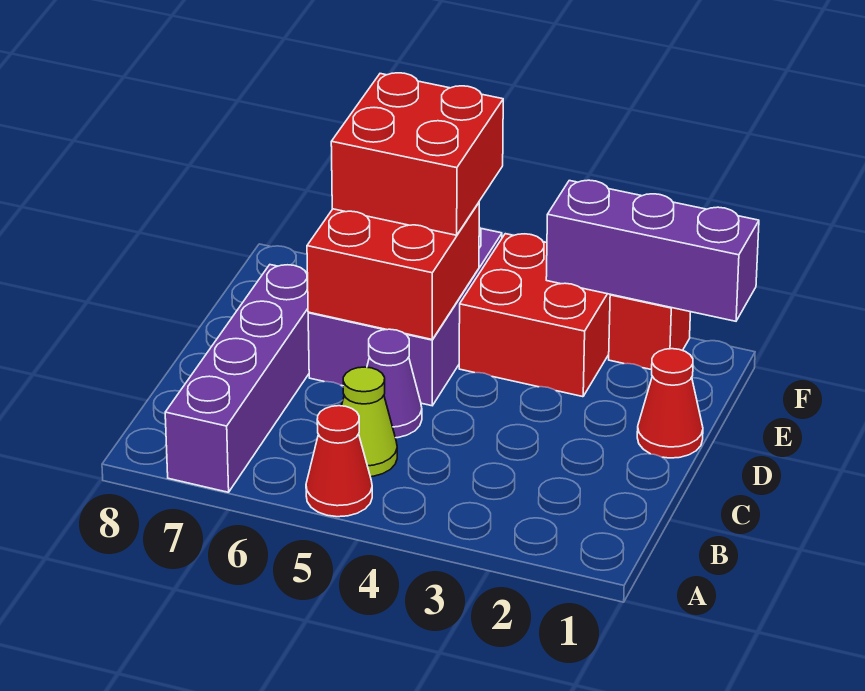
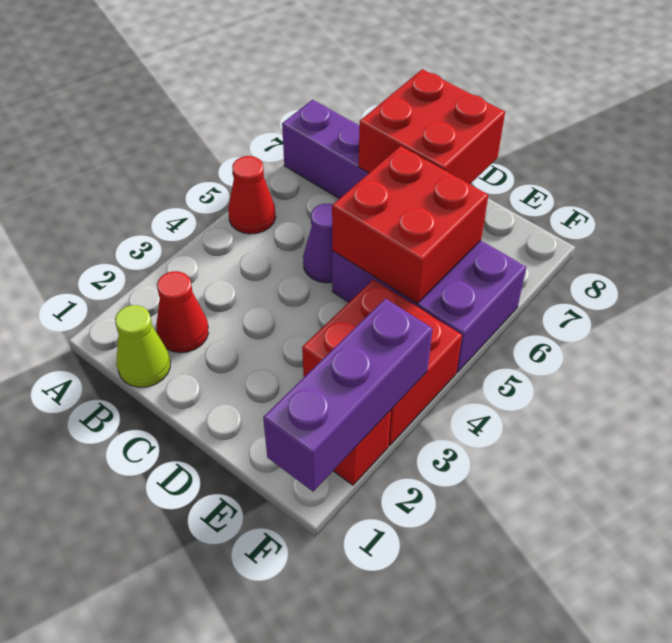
lime 1x1 cone [342,367,397,477] -> lime 1x1 cone moved to [115,305,170,387]
red 1x1 cone [637,349,703,458] -> red 1x1 cone moved to [156,271,208,353]
red 2x2 brick [331,73,503,235] -> red 2x2 brick moved to [359,69,505,184]

